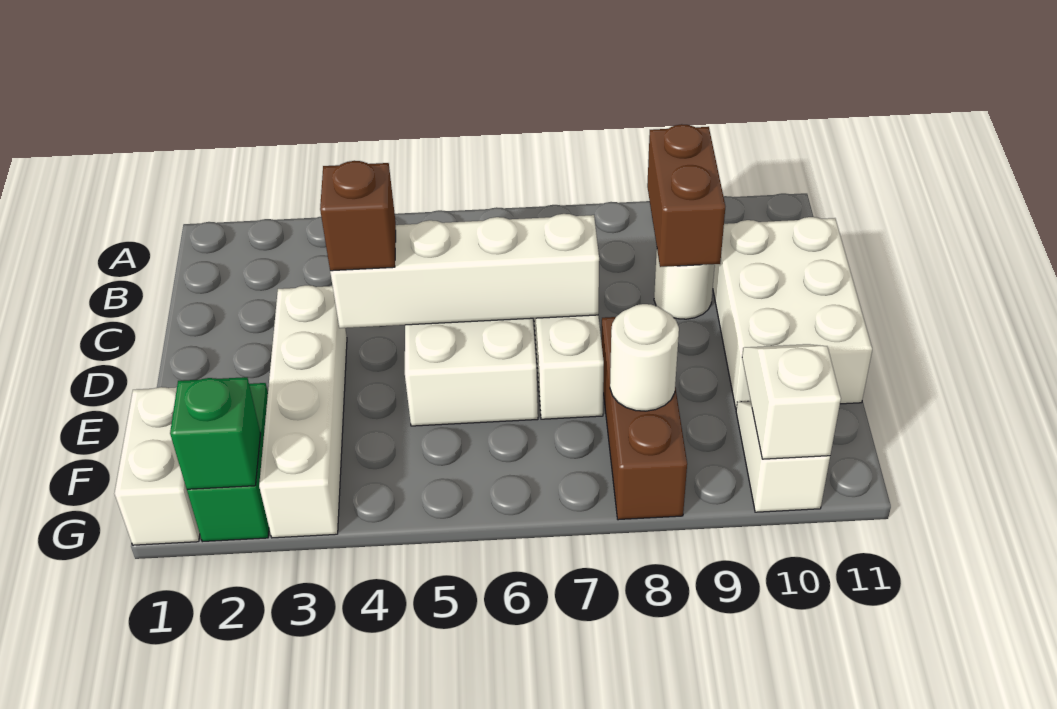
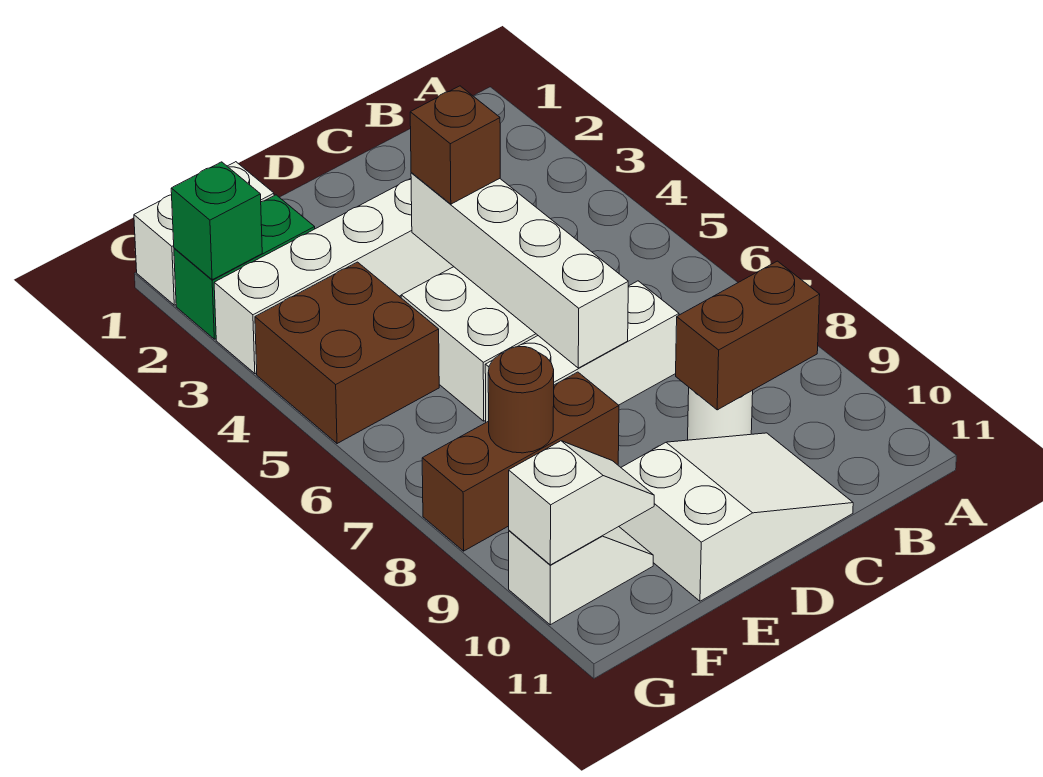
white 2x3 brick [713,217,872,408] -> white 2x3 slope [619,433,853,601]
none -> brown 2x2 brick [255,262,439,444]
white 1x1 round brick [610,304,679,411] -> brown 1x1 round brick [488,347,554,453]

